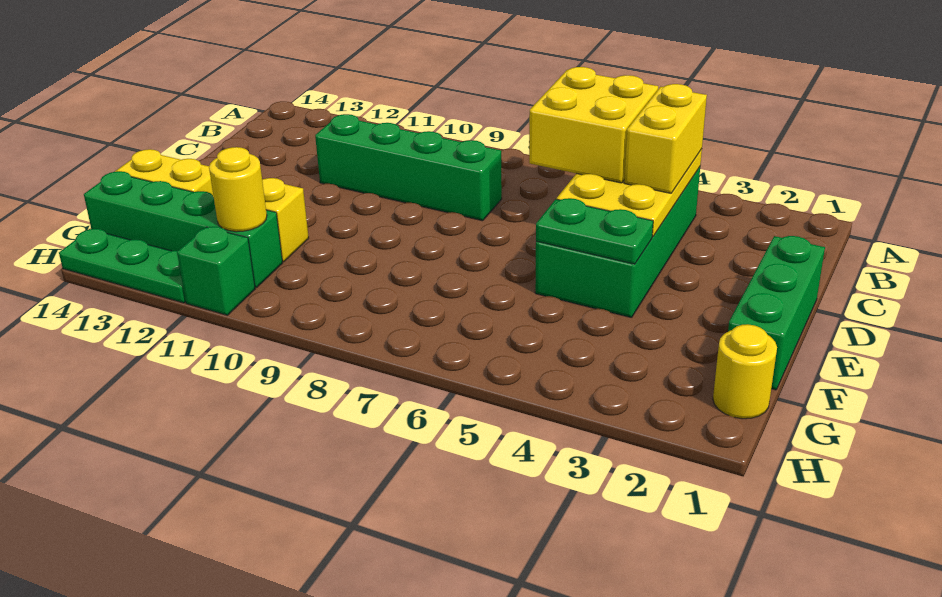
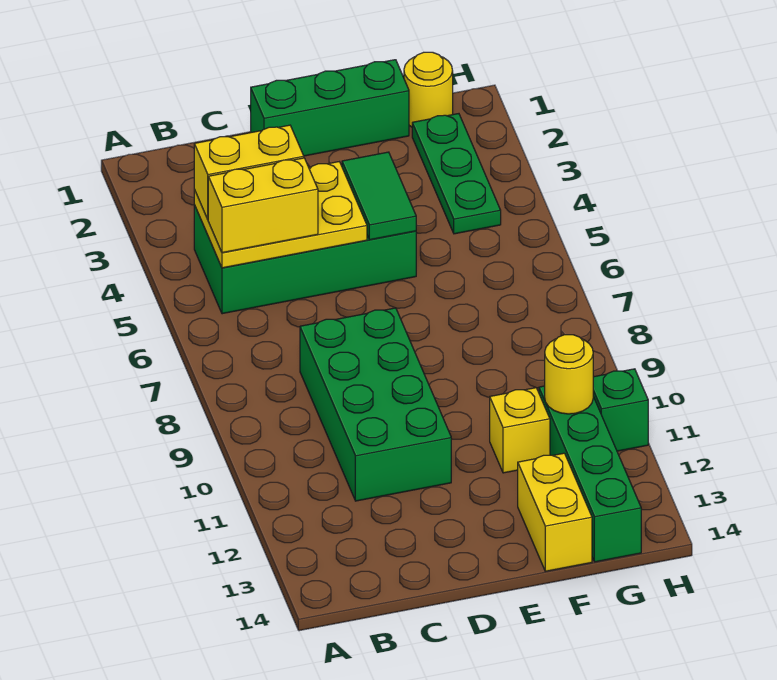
yellow 2x2 brick [529,67,658,183] -> yellow 1x2 brick [208,158,318,253]
green 1x4 brick [315,114,502,221] -> green 2x4 brick [300,308,451,501]
green 1x2 plate [536,198,653,264] -> green 1x2 tile [342,152,416,240]
green 1x3 plate [59,229,186,303] -> green 1x3 plate moved to [412,114,501,234]

